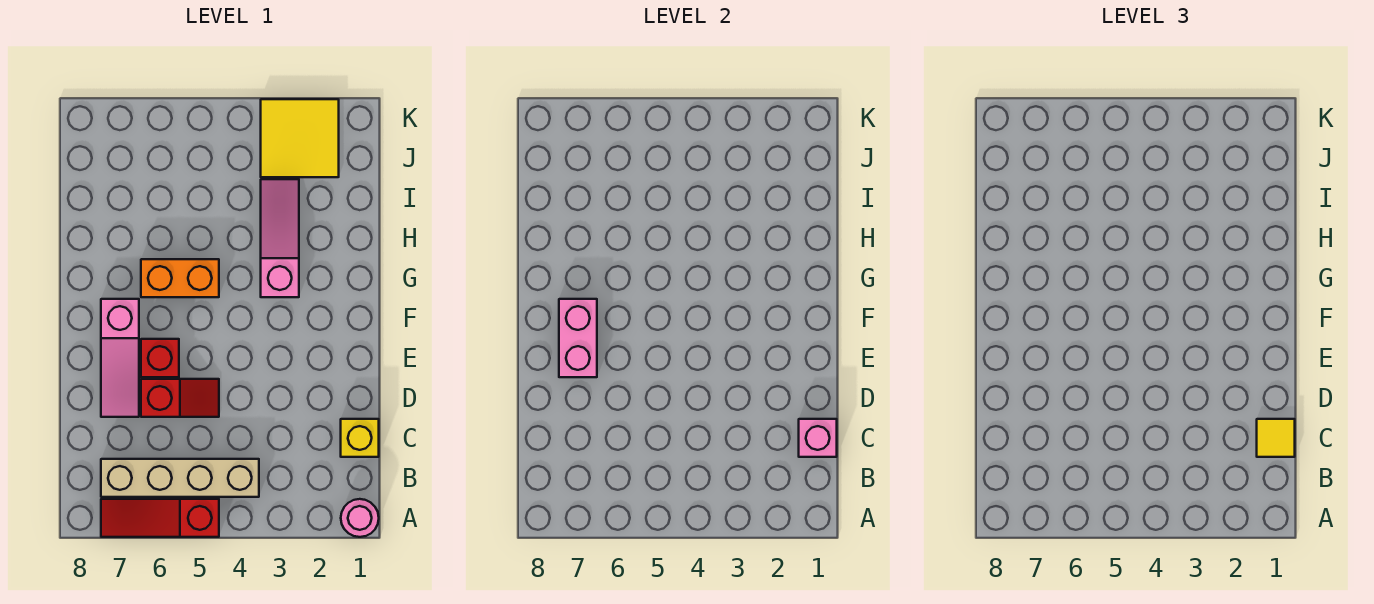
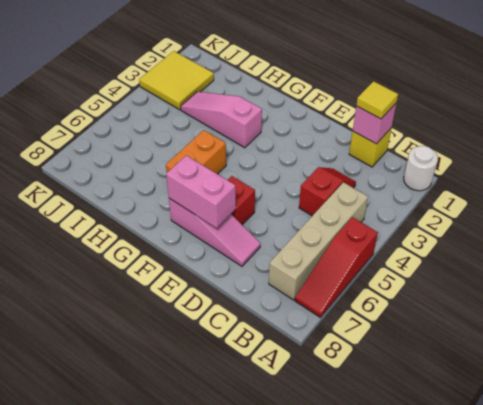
pink 1x1 round brick [341,499,379,537] -> white 1x1 round brick [404,146,438,191]
red 1x2 slope [141,379,219,417] -> red 1x2 slope moved to [299,167,356,216]

